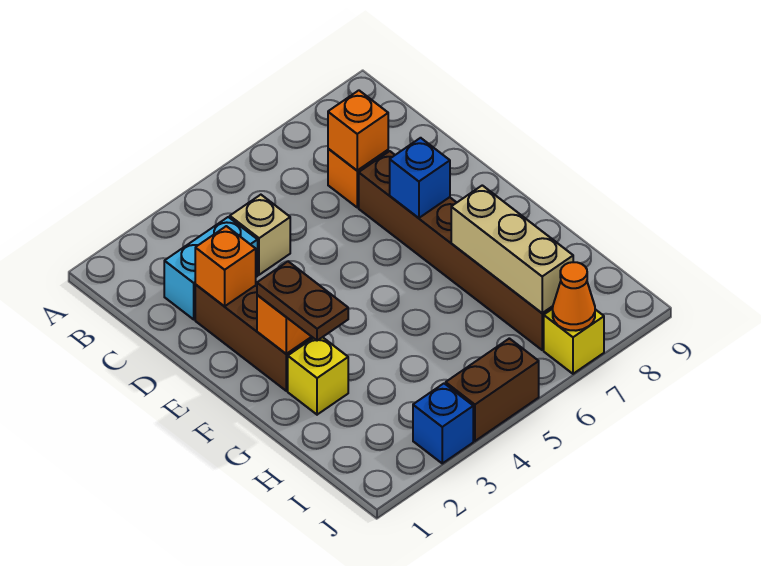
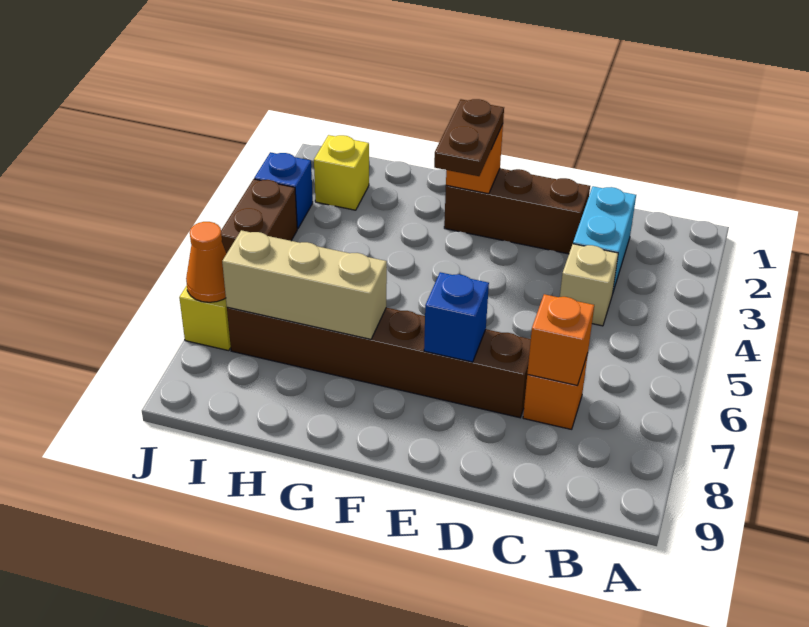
orange 1x1 brick [195,226,256,306] -> none
brown 1x2 plate [257,261,348,341] -> brown 1x2 plate turned to [434,99,504,176]
yellow 1x1 brick [288,337,348,415] -> yellow 1x1 brick moved to [314,135,369,210]

